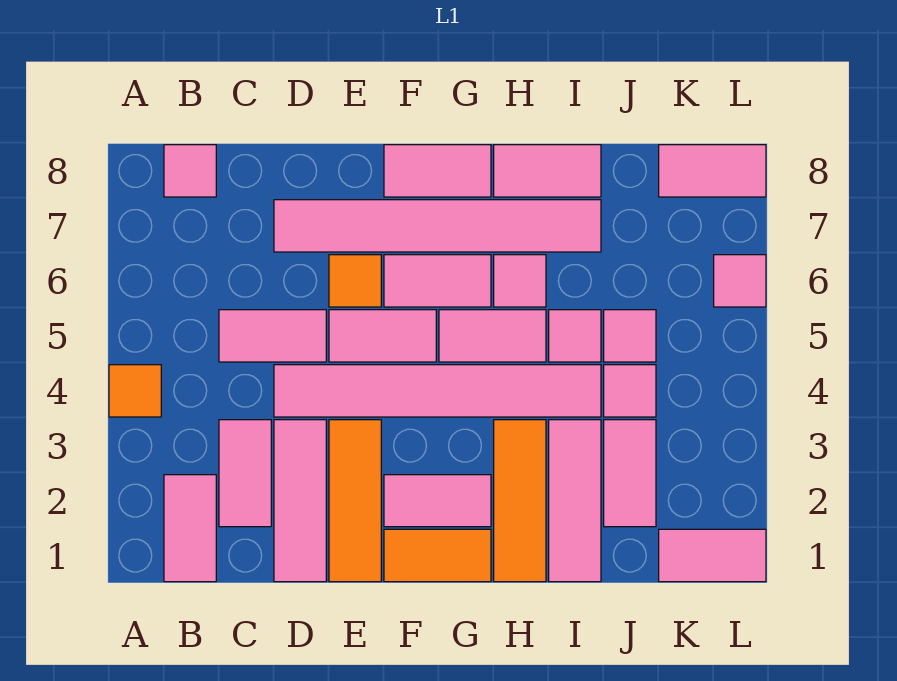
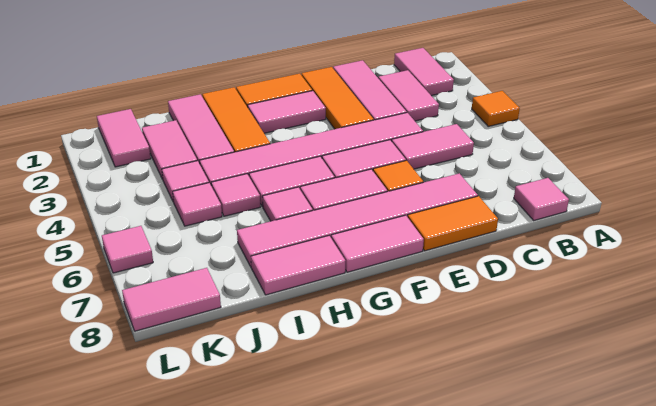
none -> orange 1x2 tile [408,196,498,251]
pink 1x2 tile [659,529,766,582] -> pink 1x2 tile turned to [97,109,151,167]

